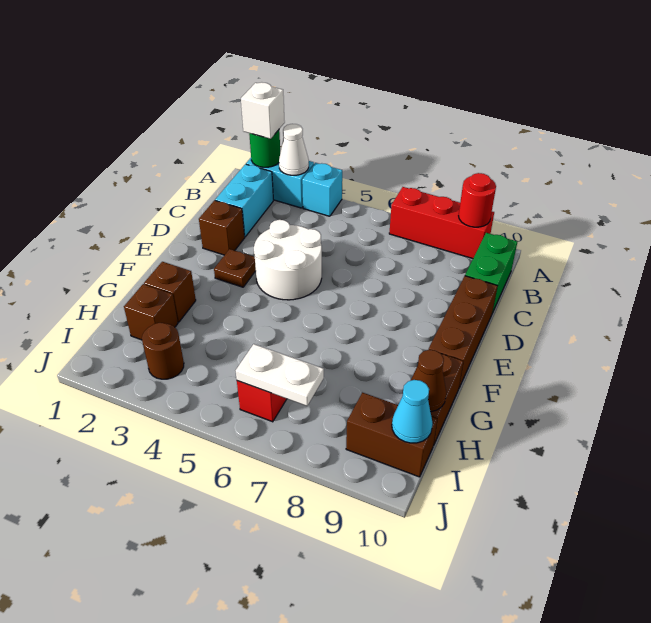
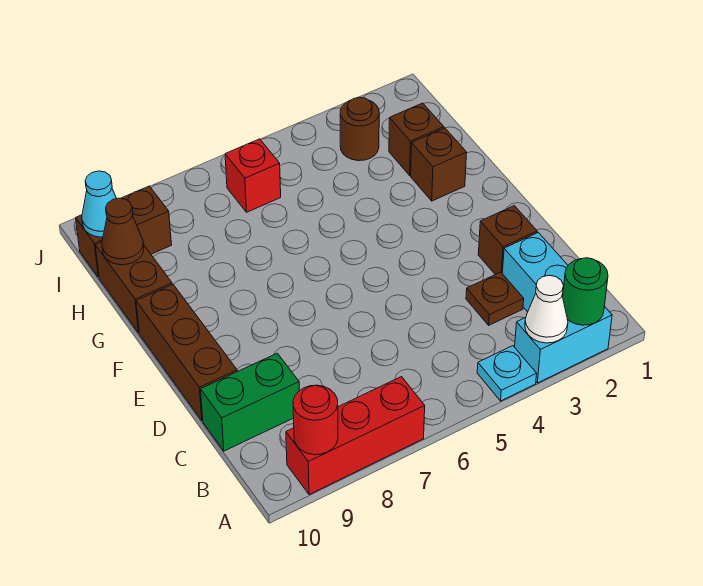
white 1x1 brick [241,82,285,139] -> none
cyan 1x1 brick [302,163,342,216] -> cyan 1x1 plate [477,346,537,401]
green 1x2 brick [465,233,517,313] -> green 1x2 brick turned to [201,353,299,451]
white 2x2 round brick [254,220,322,300] -> none
brown 1x1 plate [214,249,256,287] -> brown 1x1 plate moved to [466,272,524,325]
white 1x2 plate [236,344,324,406] -> none

